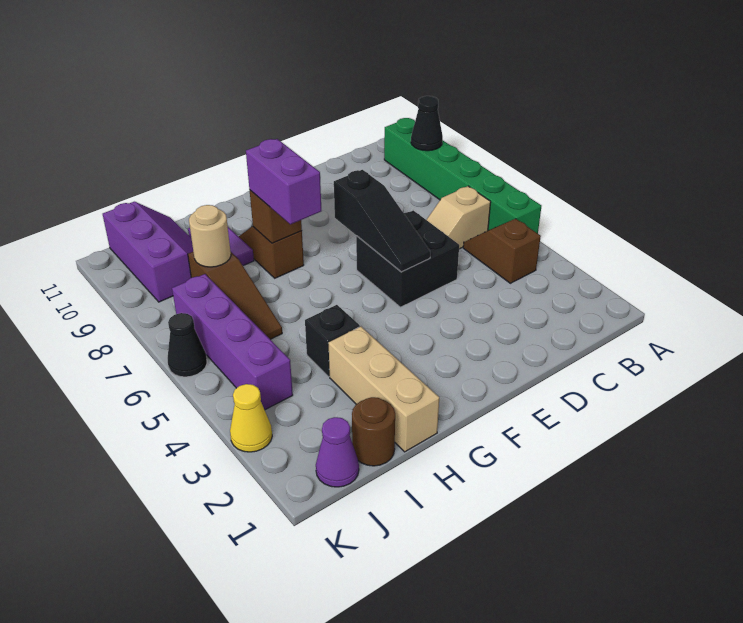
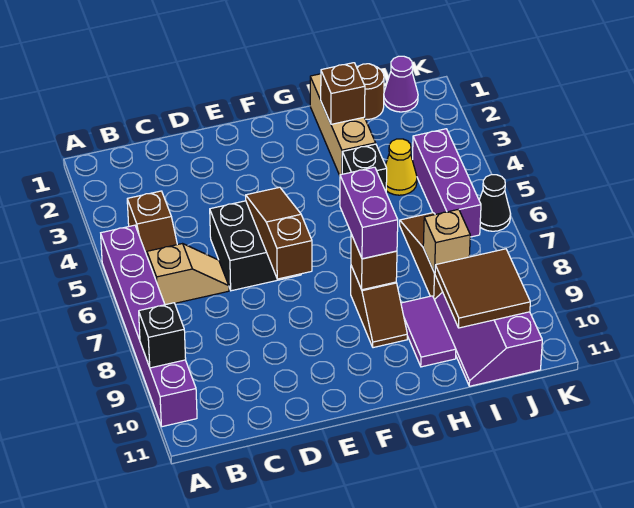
green 1x6 brick [384,118,541,234] -> purple 1x6 brick [101,225,197,427]
black 1x1 cone [411,96,443,151] -> black 1x1 brick [139,303,186,368]
black 1x3 slope [334,170,430,272] -> brown 1x3 slope [246,187,312,279]
none -> brown 1x1 brick [321,63,365,124]
tan 1x1 round brick [189,205,231,267] -> tan 1x1 brick [423,209,470,273]
none -> brown 2x2 tile [435,249,530,328]
purple 1x4 brick [172,274,293,410] -> purple 1x3 brick [412,129,481,237]
yellow 1x1 cone [230,384,272,452] -> yellow 1x1 cone moved to [385,139,417,195]

